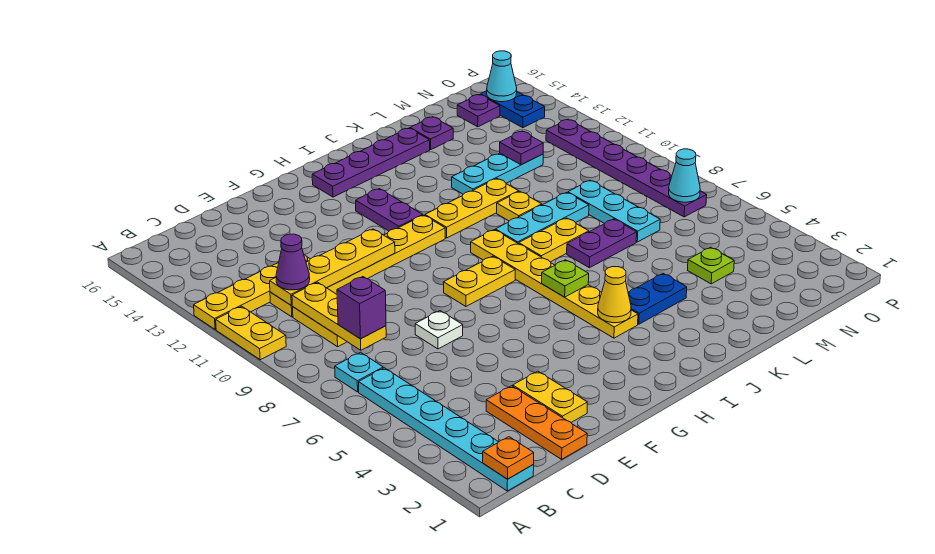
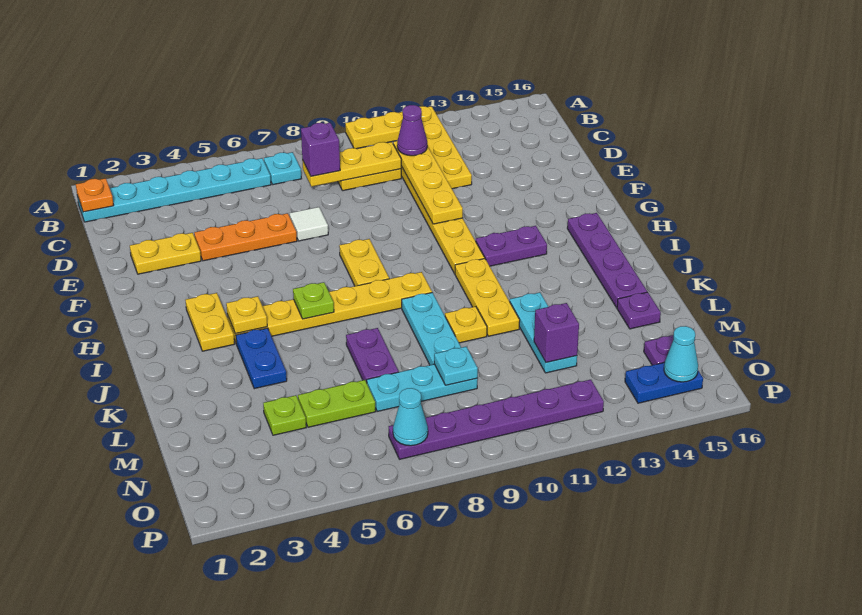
orange 1x3 plate [486,386,587,459] -> orange 1x3 plate moved to [194,213,297,261]
white 1x1 plate [415,311,463,349] -> white 1x1 tile [290,207,328,241]
yellow 1x1 cone [598,267,631,323] -> yellow 1x1 plate [226,296,267,334]
yellow 1x2 plate [519,218,589,262] -> yellow 1x2 plate moved to [185,293,234,351]
none -> lime 1x2 plate [298,380,376,427]
none -> cyan 1x1 plate [434,347,478,385]
purple 1x1 plate [500,131,543,165] -> purple 1x1 brick [534,303,579,363]

